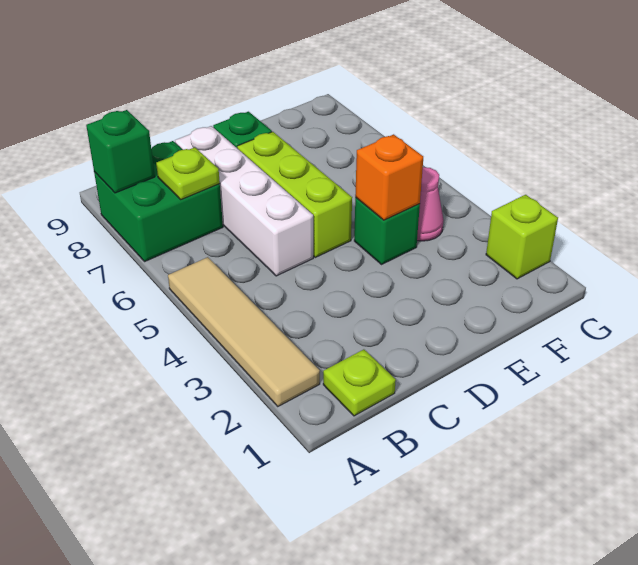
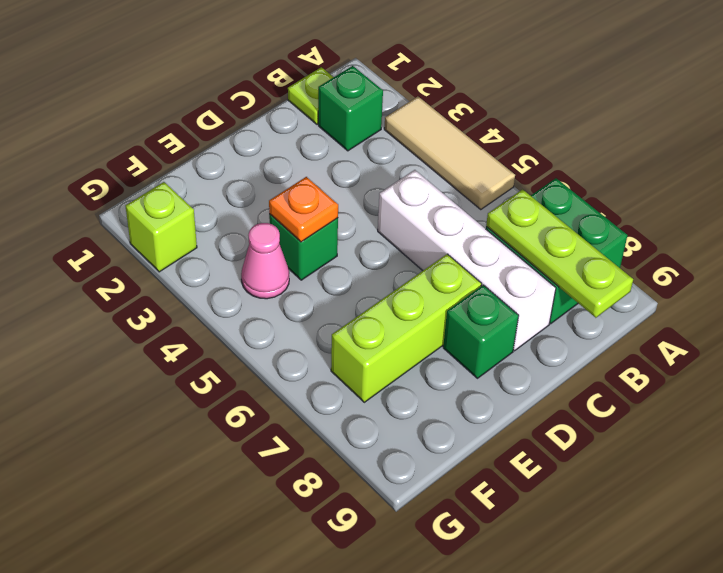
tan 1x4 tile [168,257,320,406] -> tan 1x3 tile [384,96,515,209]
green 1x1 brick [86,110,155,193] -> green 1x1 brick moved to [318,66,383,151]
lime 1x1 plate [156,147,220,199] -> lime 1x3 plate [486,190,633,318]
lime 1x3 brick [237,132,352,257] -> lime 1x3 brick turned to [331,254,481,402]
orange 1x1 brick [355,134,423,220] -> orange 1x1 plate [269,177,338,242]

